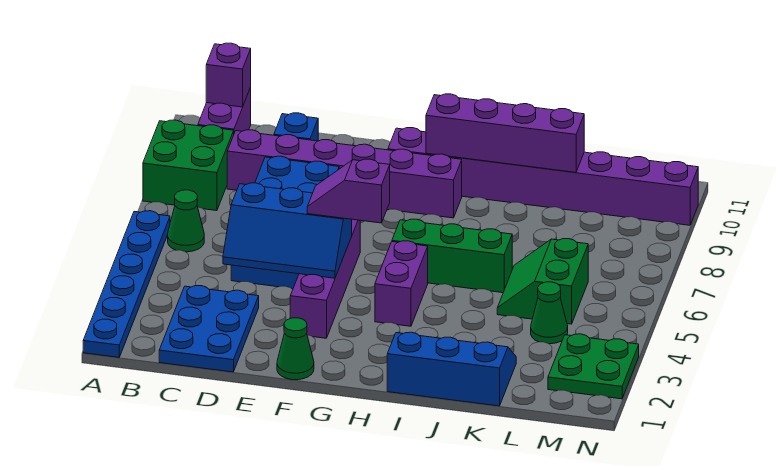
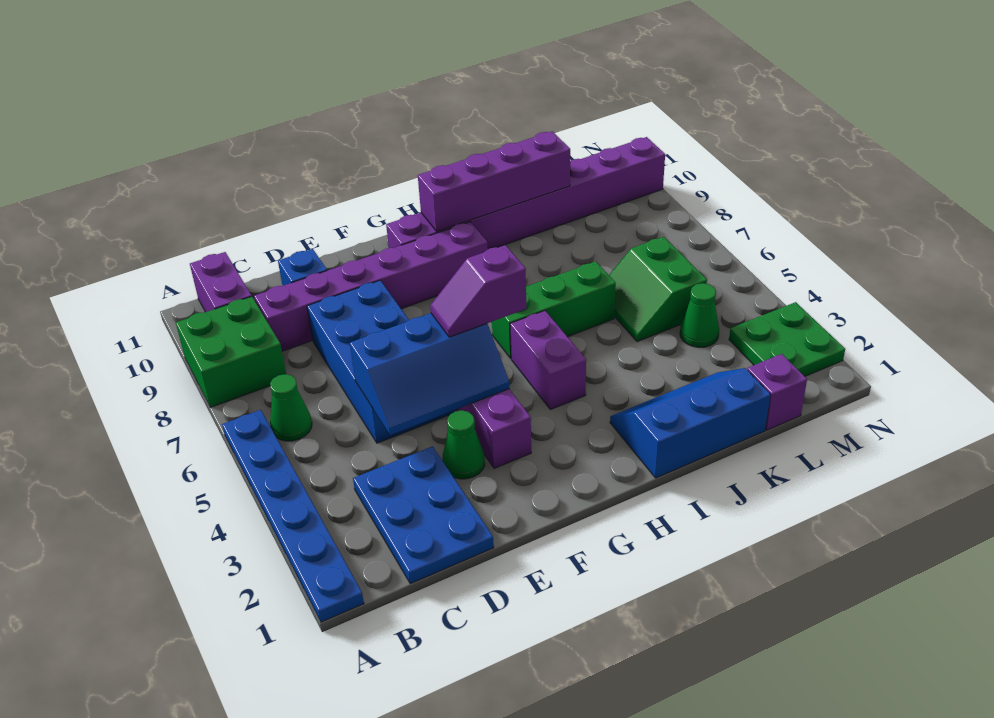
purple 1x1 brick [206,43,251,107] -> purple 1x1 brick moved to [747,354,807,430]
green 1x1 cone [277,318,314,380] -> green 1x1 cone moved to [442,410,485,479]

